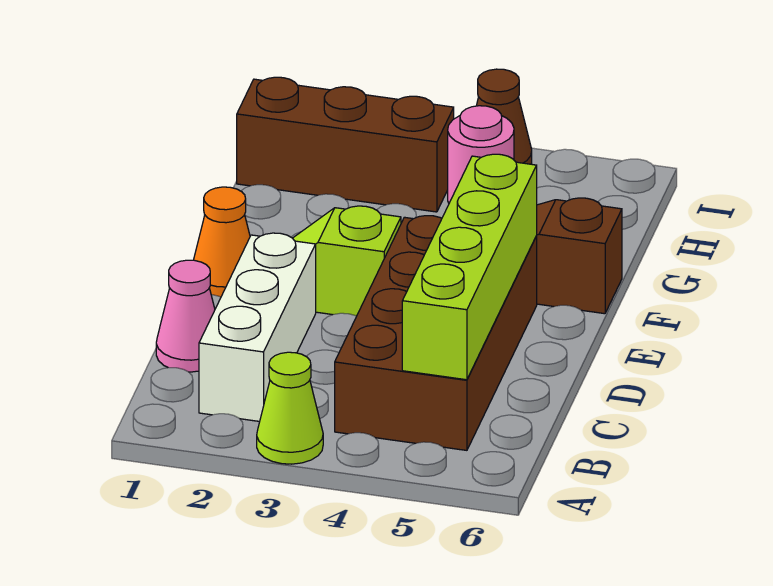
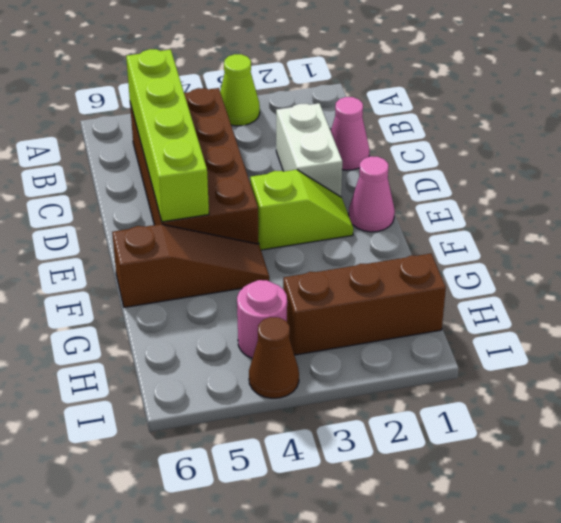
white 1x3 brick [199,233,316,421] -> white 1x2 brick [276,103,342,197]
orange 1x1 cone [194,187,250,297] -> pink 1x1 cone [349,156,395,232]

